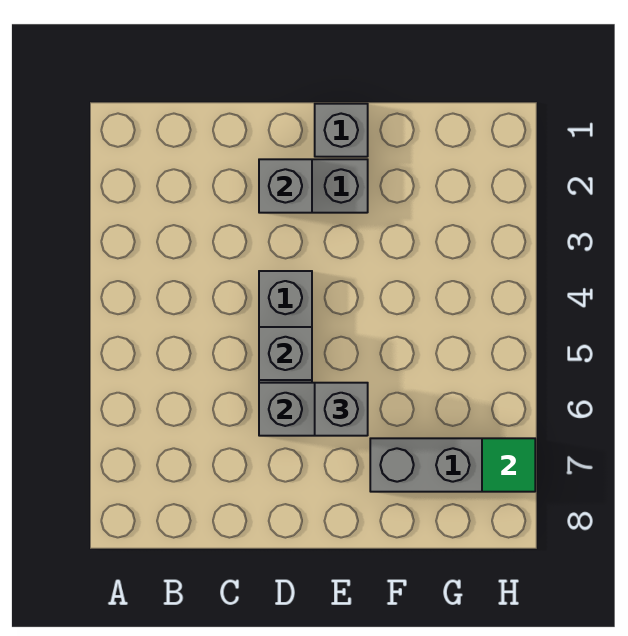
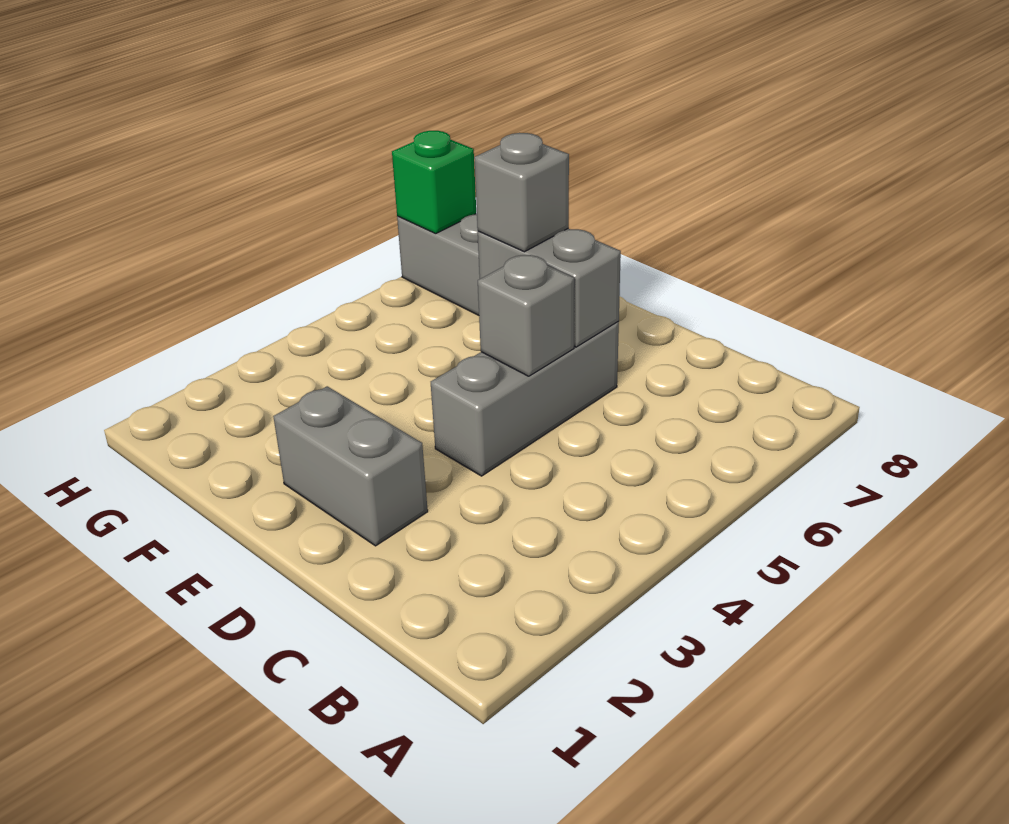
grey 1x1 brick [259,159,312,213] -> none
grey 1x1 brick [315,104,368,157] -> none
green 1x1 tile [482,438,535,492] -> green 1x1 brick [392,131,476,234]

